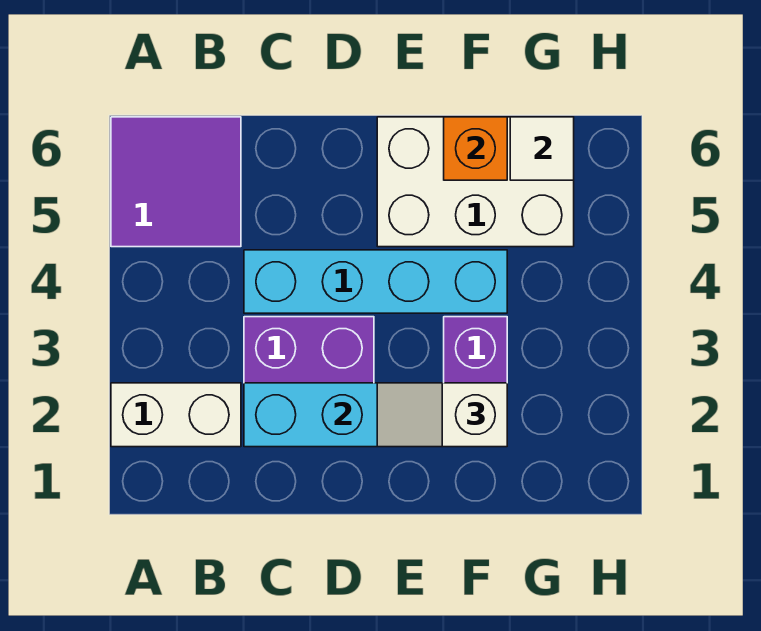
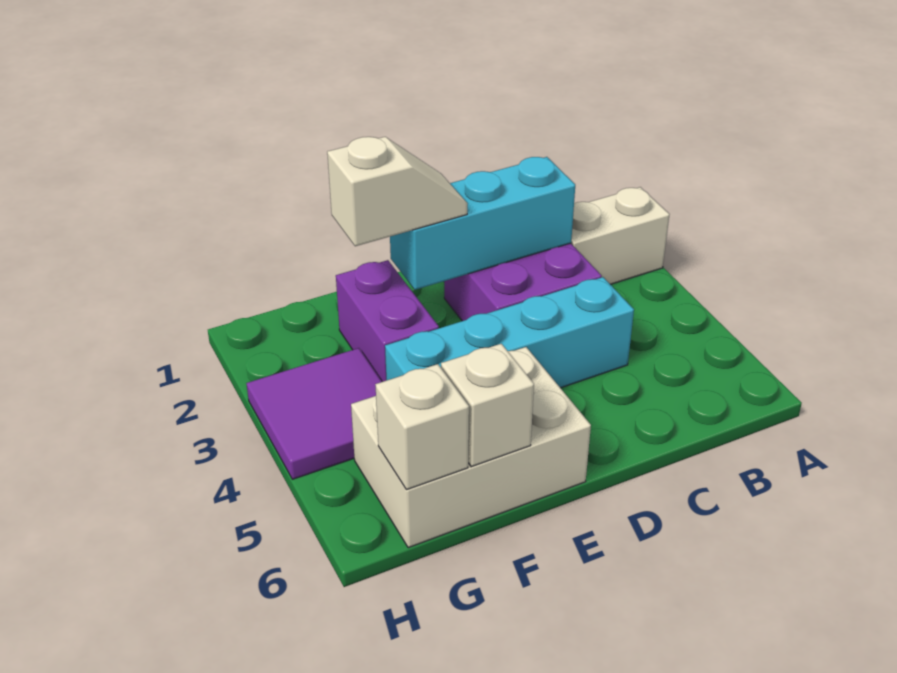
purple 2x2 tile [111,117,241,247] -> purple 2x2 tile moved to [246,348,382,479]
orange 1x1 brick [444,117,507,180] -> white 1x1 brick [441,344,534,467]
white 1x1 tile [510,117,574,180] -> white 1x1 brick [375,364,469,490]

